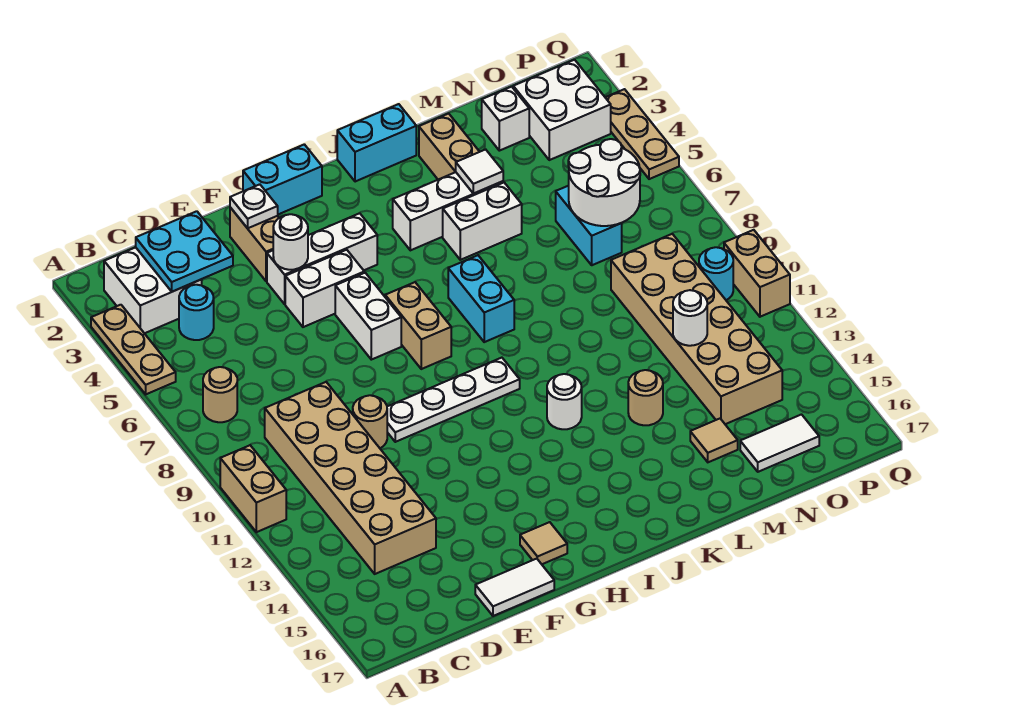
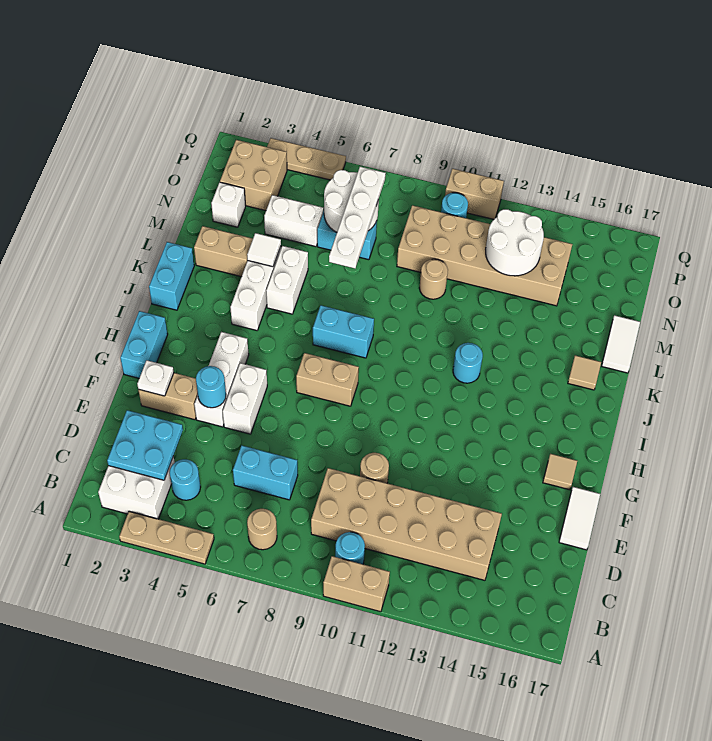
none -> cyan 1x1 round brick [335,532,365,564]
none -> cyan 1x2 brick [233,445,298,500]
white 1x1 round brick [273,214,308,270] -> cyan 1x1 round brick [196,366,226,408]
white 1x4 plate [387,358,520,442] -> white 1x4 plate moved to [329,167,386,268]
white 1x2 brick [335,273,401,360] -> white 1x2 brick moved to [264,195,324,247]
white 1x1 round brick [547,374,582,429] -> cyan 1x1 round brick [453,343,483,383]
tan 1x1 round brick [628,370,663,425] -> tan 1x1 round brick moved to [419,259,448,299]
tan 1x1 tile [690,419,738,462] -> tan 1x1 tile moved to [568,355,601,390]
white 1x1 round brick [673,290,707,346] -> white 2x2 round brick [486,209,544,276]
white 1x2 tile [740,415,819,472] -> white 1x2 tile moved to [602,315,640,373]
white 2x2 brick [513,60,611,160] -> tan 2x2 brick [220,140,287,211]

